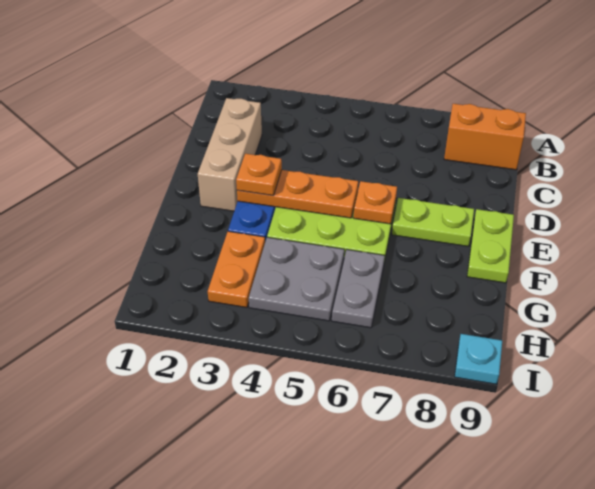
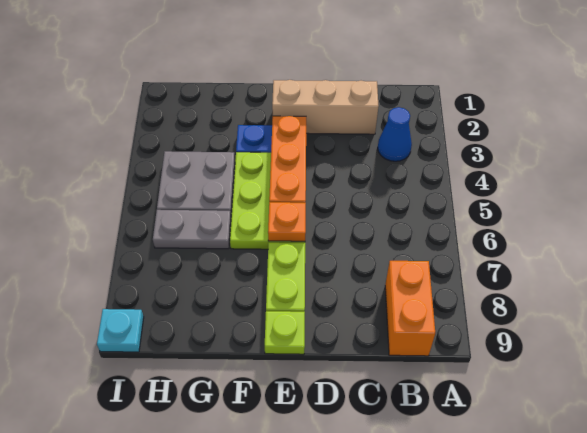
none -> blue 1x1 cone [378,107,412,161]
orange 1x1 plate [236,154,282,196] -> none
lime 1x2 plate [467,209,514,283] -> lime 1x1 plate [265,311,305,354]
orange 1x2 plate [208,231,265,307] -> none

